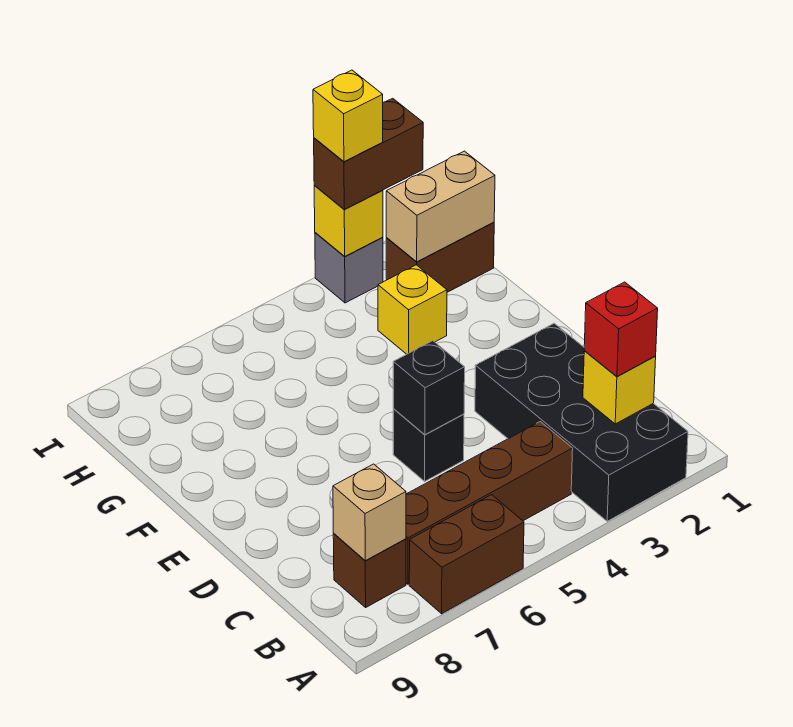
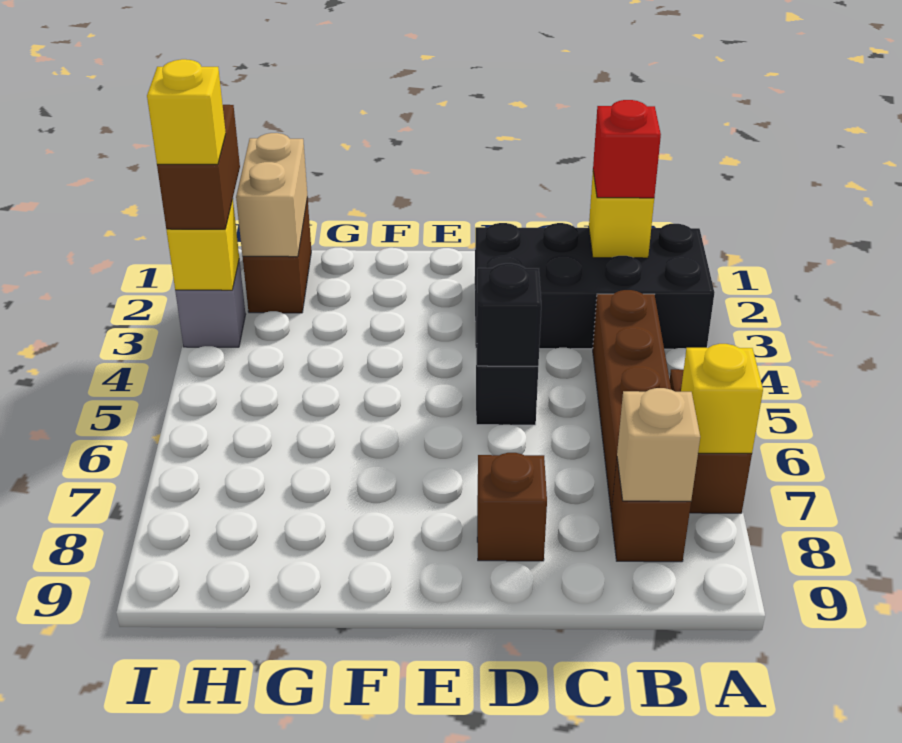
none -> brown 1x1 brick [477,453,547,561]
yellow 1x1 brick [378,265,447,354] -> yellow 1x1 brick moved to [681,344,763,453]

